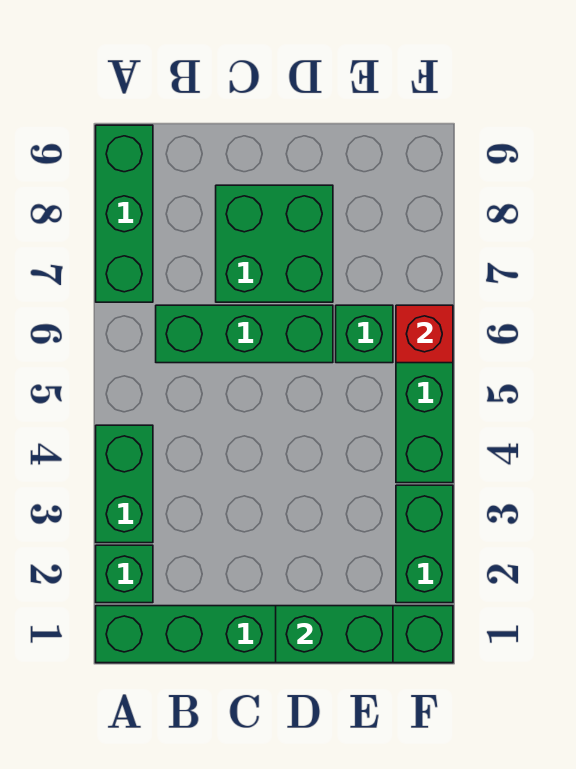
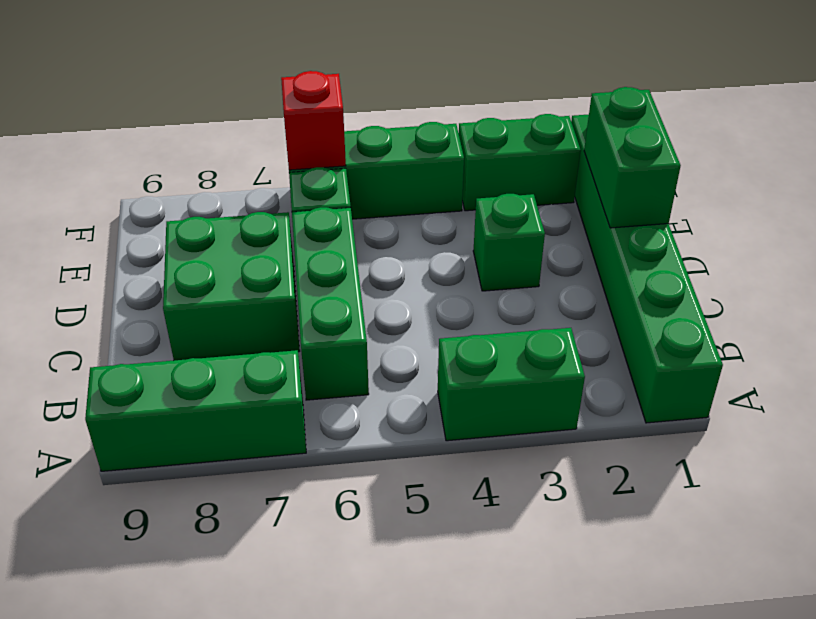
green 1x1 brick [96,545,153,603] -> green 1x1 brick moved to [473,194,545,291]

